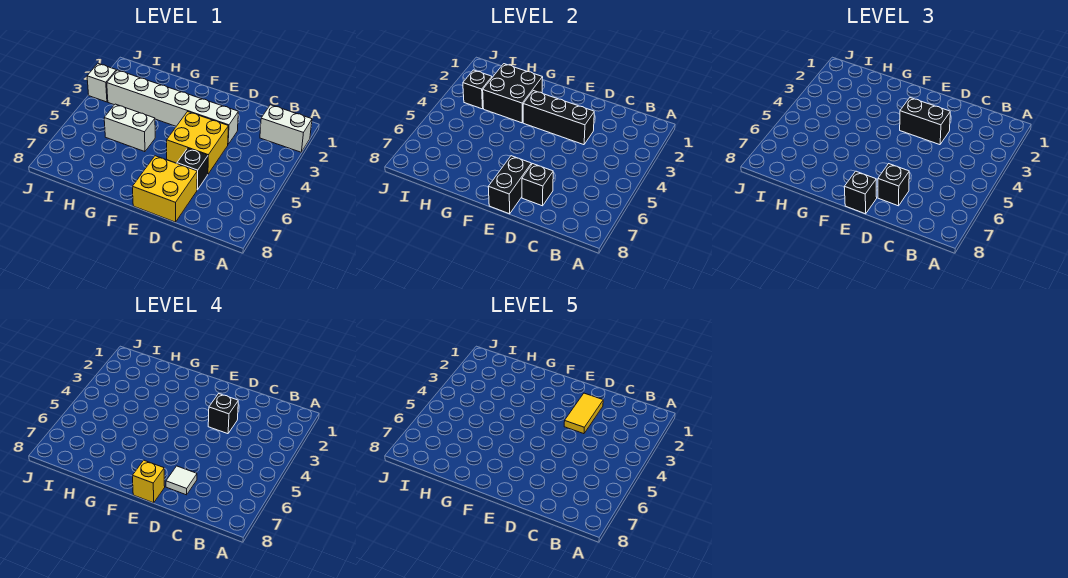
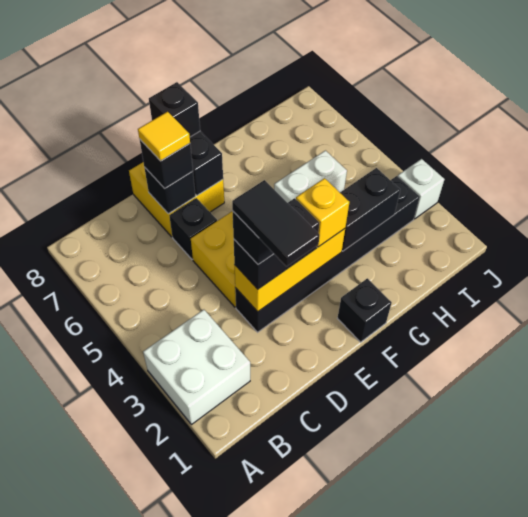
white 1x2 brick [260,105,312,152] -> white 2x2 brick [143,310,250,425]
yellow 1x2 tile [564,393,603,434] -> black 1x2 tile [232,180,320,266]
white 1x6 brick [107,70,238,144] -> black 1x6 brick [235,176,420,332]
black 1x3 brick [523,91,594,145] -> yellow 1x3 brick [235,229,345,312]
white 1x1 tile [166,466,197,495] -> yellow 1x1 tile [138,112,190,161]
yellow 1x1 brick [132,460,165,503] -> yellow 1x1 brick moved to [296,178,349,247]
black 2x2 brick [483,64,543,123] -> black 1x2 brick [340,168,400,251]
black 1x1 brick [463,70,492,109] -> black 1x1 brick moved to [337,278,392,342]

